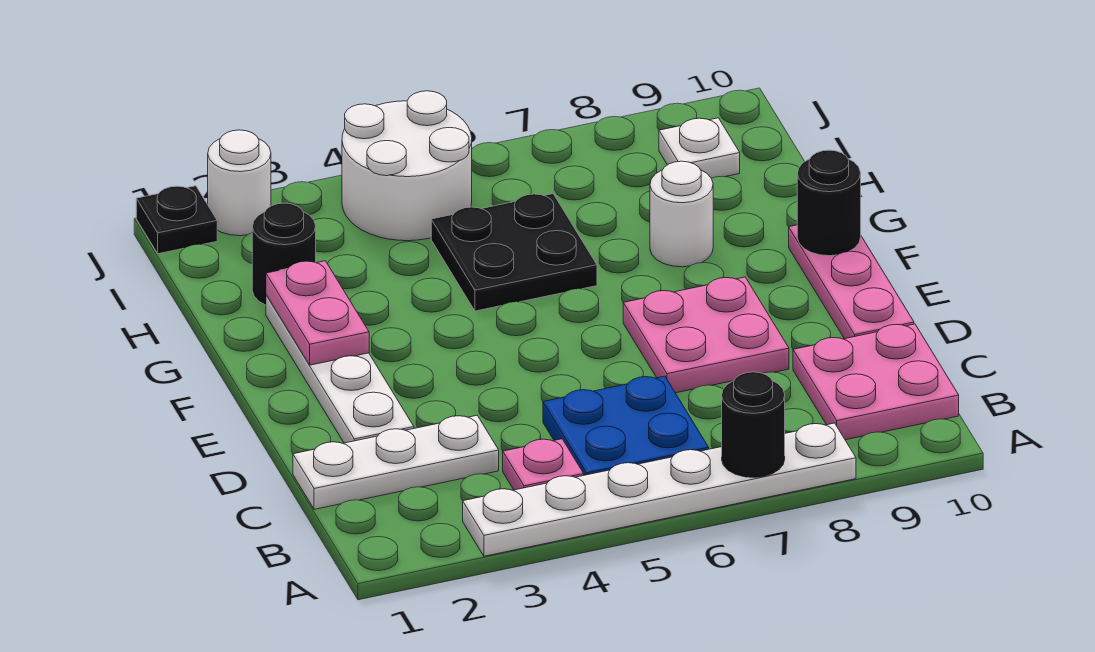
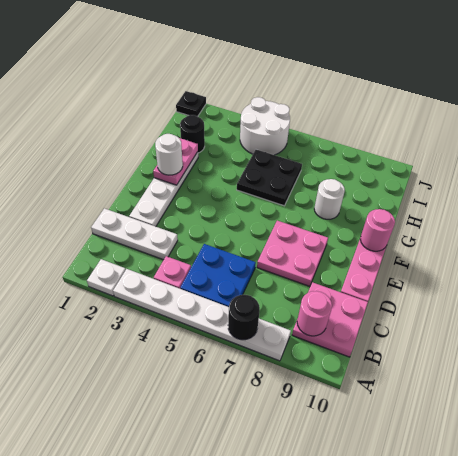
none -> pink 1x1 round brick [297,291,332,336]
black 1x1 round brick [797,150,861,256] -> pink 1x1 round brick [360,209,395,251]
white 1x1 plate [659,118,740,178] -> white 1x1 plate moved to [87,259,126,296]
white 1x1 round brick [208,130,271,236] -> white 1x1 round brick moved to [155,134,183,175]

